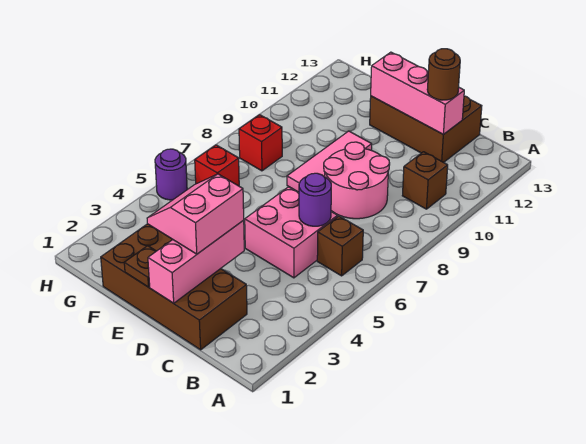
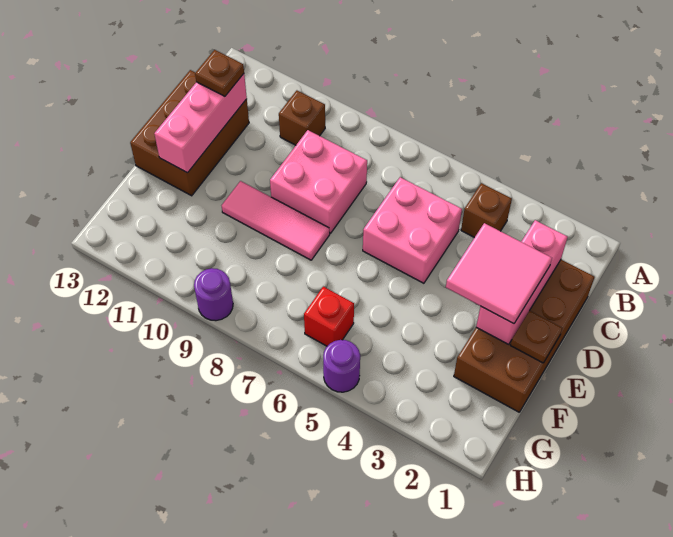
brown 1x1 brick [317,216,363,276] -> brown 1x1 brick moved to [461,183,512,238]
purple 1x1 round brick [299,173,331,226] -> purple 1x1 round brick moved to [194,268,233,321]
pink 2x2 round brick [324,142,390,219] -> pink 2x2 brick [270,130,367,233]
brown 1x1 round brick [427,49,460,100] -> brown 1x1 plate [195,50,244,96]
pink 1x3 brick [148,220,244,303] -> pink 1x3 brick turned to [476,220,567,344]
pink 2x2 slope [147,174,244,254] -> pink 2x2 tile [446,223,552,324]
red 1x1 brick [239,115,282,171] -> none

